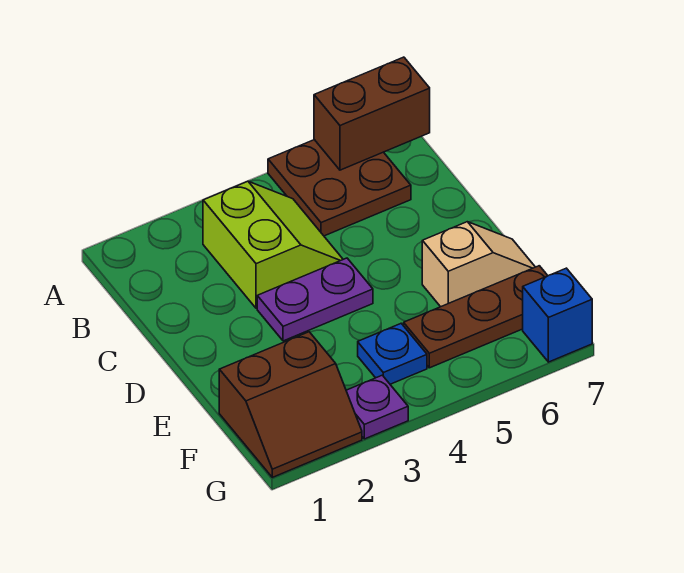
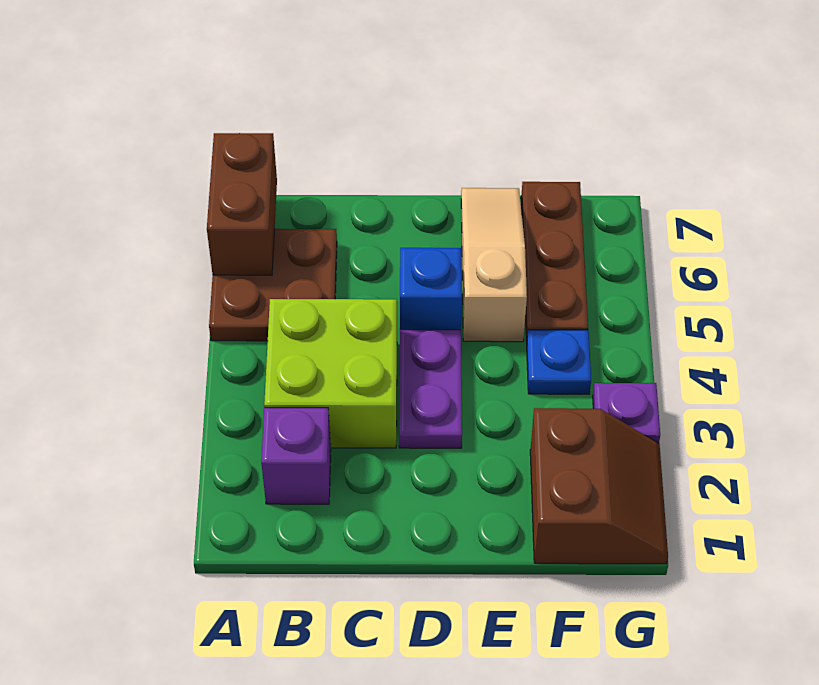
none -> purple 1x1 brick [261,408,331,504]
lime 2x2 slope [203,181,343,308] -> lime 2x2 brick [264,299,397,448]
tan 1x2 slope [422,222,535,307] -> tan 1x3 slope [461,188,527,342]
blue 1x1 brick [523,268,592,362] -> blue 1x1 brick moved to [400,248,462,330]

